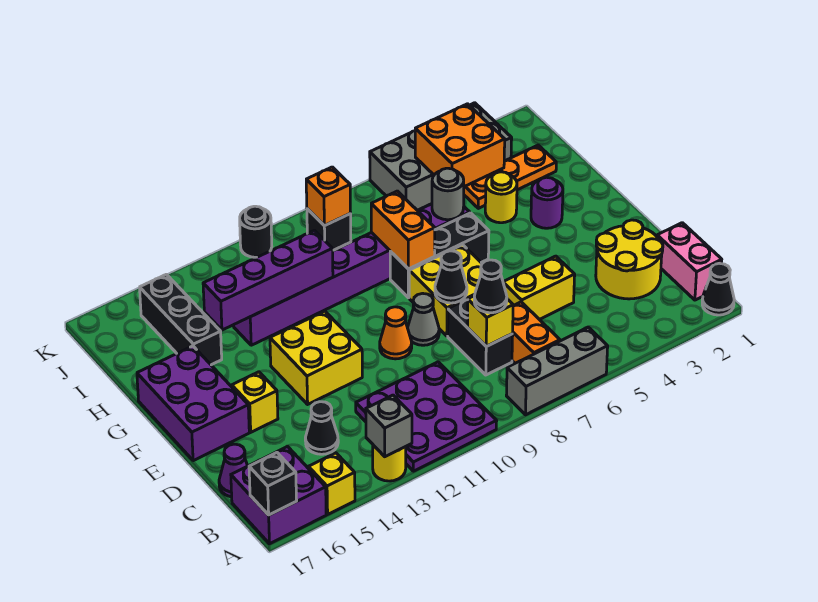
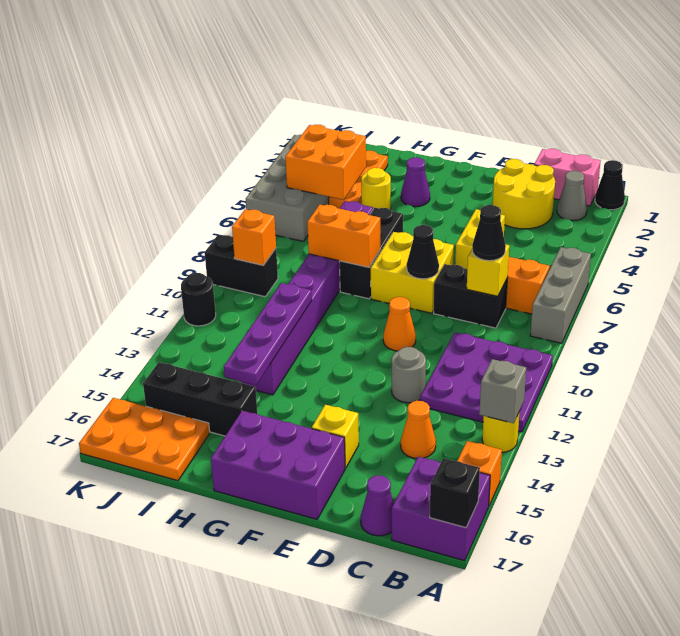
yellow 1x1 brick [308,453,355,514] -> orange 1x1 brick [457,441,502,506]
black 1x1 cone [305,402,338,454] -> orange 1x1 cone [401,401,436,458]
grey 1x1 cone [408,293,439,345] -> grey 1x1 cone moved to [557,171,587,221]
yellow 2x2 brick [270,311,362,404] -> none
purple 1x1 round brick [531,177,563,228] -> purple 1x1 cone [401,157,430,207]
grey 1x1 round brick [432,168,464,220] -> grey 1x1 round brick moved to [392,347,426,403]
purple 1x4 brick [203,230,333,330] -> purple 1x4 plate [224,283,312,385]
none -> orange 2x3 plate [79,398,210,481]
black 1x1 brick [307,209,351,250] -> black 1x2 brick [205,235,278,297]

